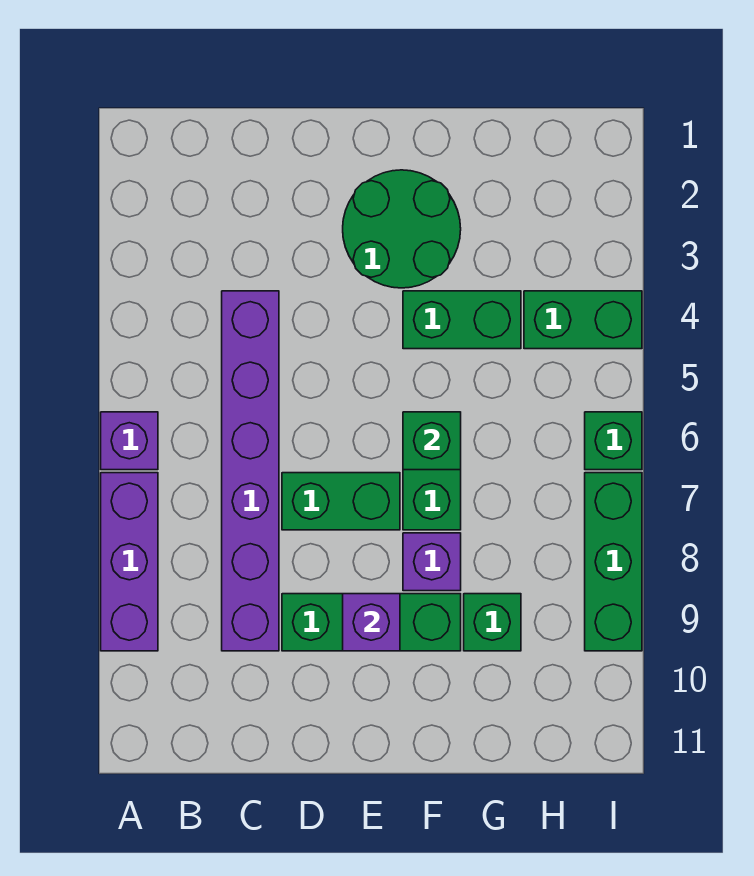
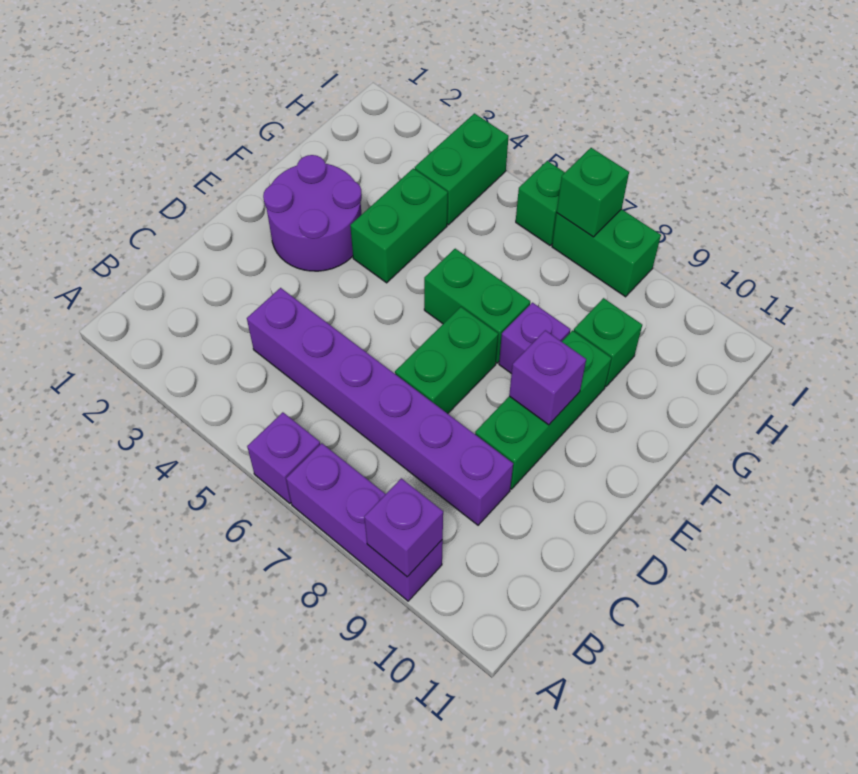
none -> purple 1x1 brick [364,478,443,577]
green 2x2 round brick [343,170,461,288] -> purple 2x2 round brick [263,155,362,271]
green 1x1 brick [403,412,461,470] -> green 1x1 brick moved to [557,148,629,237]
green 1x3 brick [585,473,642,651] -> green 1x2 brick [552,209,661,297]

